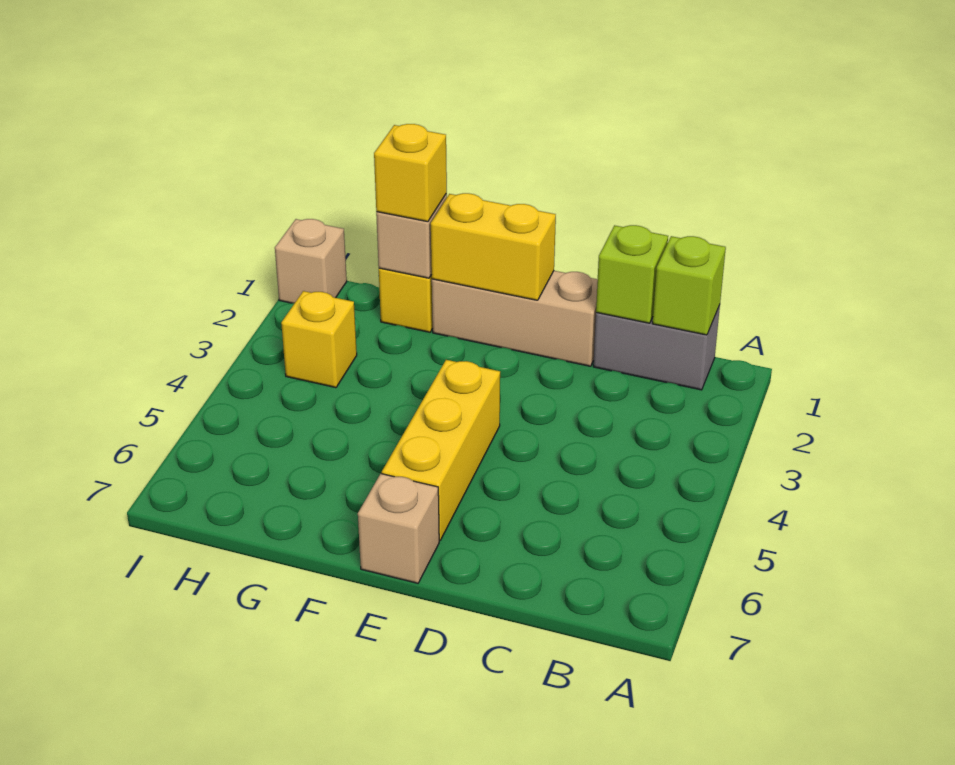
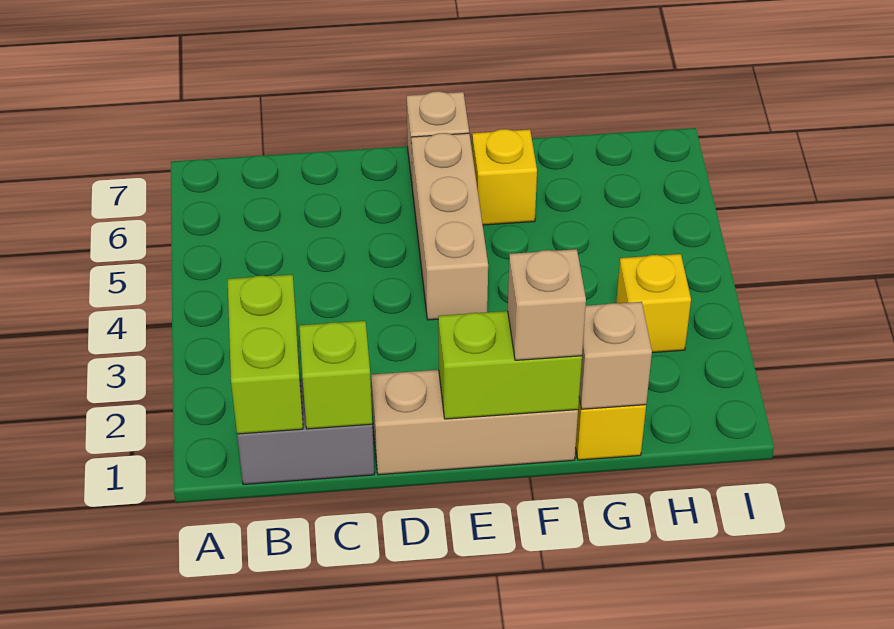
lime 1x1 brick [653,236,726,335] -> lime 1x2 brick [228,275,303,434]
yellow 1x2 brick [431,193,556,300] -> lime 1x2 brick [438,311,582,419]
yellow 1x3 brick [382,360,500,541] -> tan 1x3 brick [411,133,488,320]
yellow 1x1 brick [374,124,447,222] -> yellow 1x1 brick moved to [472,129,537,225]
tan 1x1 brick [275,219,347,303] -> tan 1x1 brick moved to [508,249,586,360]

